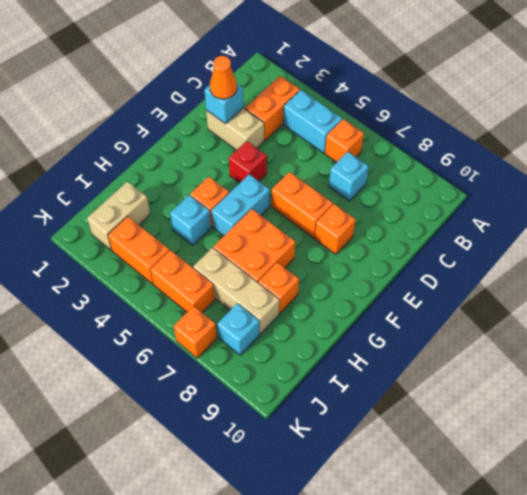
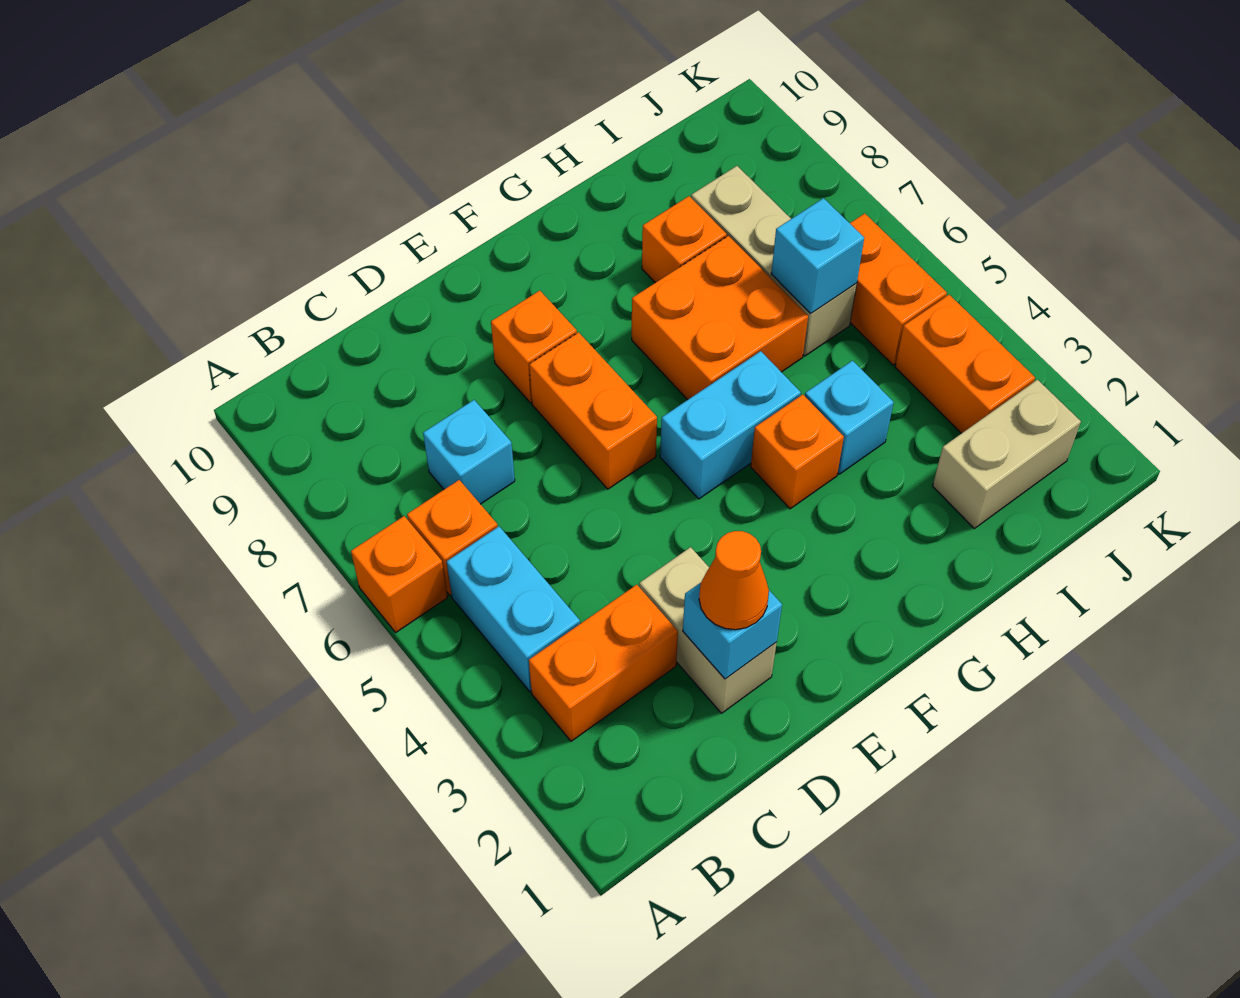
red 1x1 brick [229,141,267,183] -> none
cyan 1x1 brick [218,303,259,355] -> cyan 1x1 brick moved to [771,198,864,314]
orange 1x1 brick [174,306,217,358] -> orange 1x1 brick moved to [351,516,448,632]

